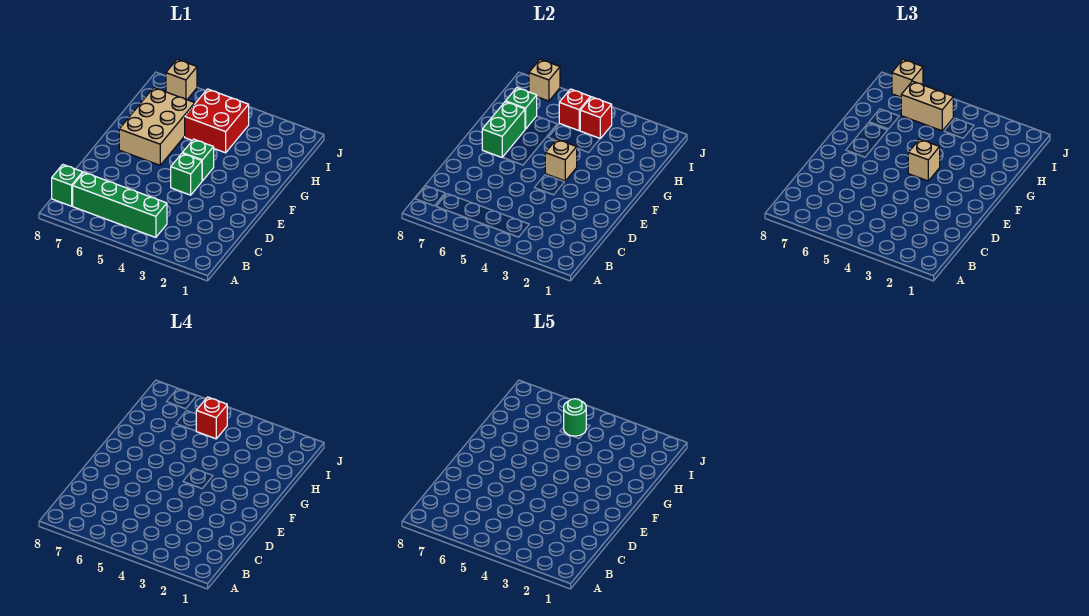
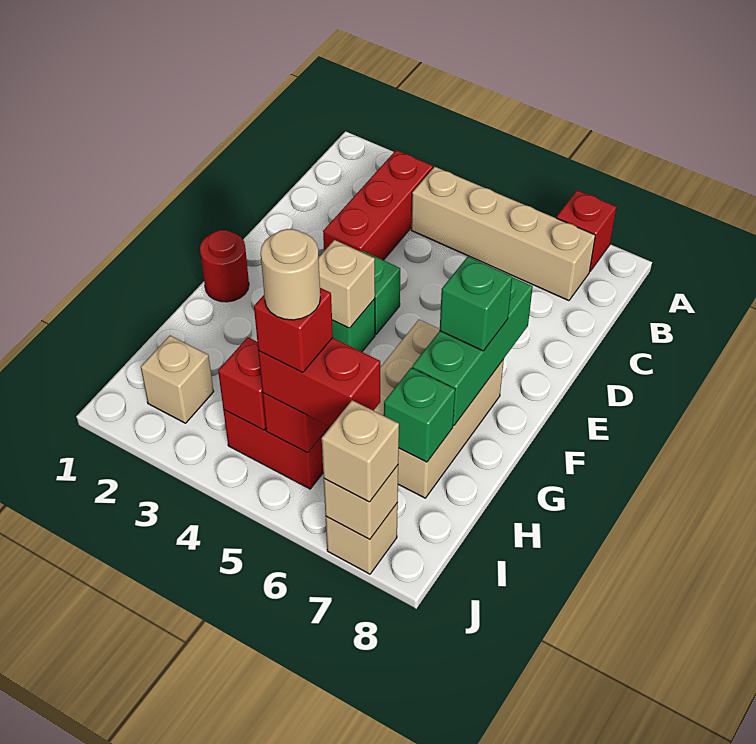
none -> red 1x1 brick [556,190,616,271]
none -> red 1x3 brick [323,150,433,260]
green 1x4 brick [73,172,167,238] -> tan 1x4 brick [411,167,595,301]
green 1x1 brick [52,165,83,206] -> green 1x1 brick moved to [440,257,512,351]
none -> red 1x1 round brick [200,230,249,302]
tan 1x1 brick [908,139,940,181] -> tan 1x1 brick moved to [141,336,214,423]
green 1x2 brick [482,102,525,157] -> green 1x3 brick [412,277,533,426]
tan 1x2 brick [901,81,953,131] -> red 1x2 brick [258,338,380,427]
green 1x1 round brick [564,399,586,436] -> tan 1x1 round brick [261,229,320,320]

